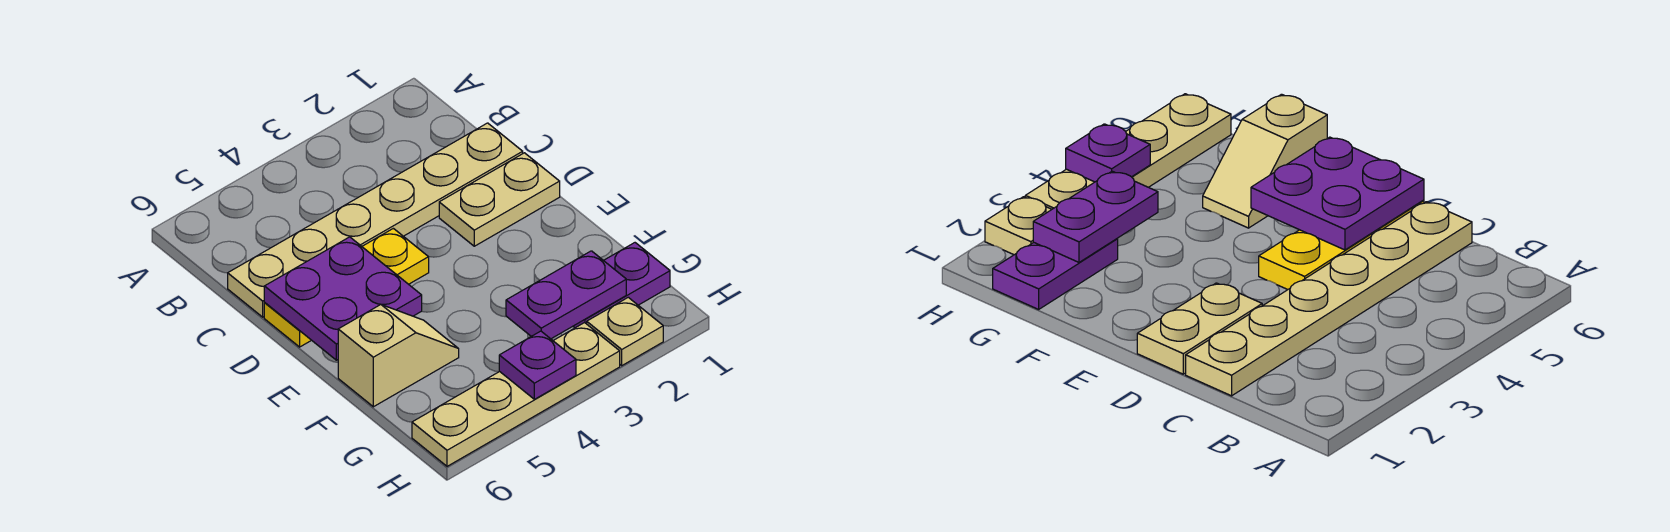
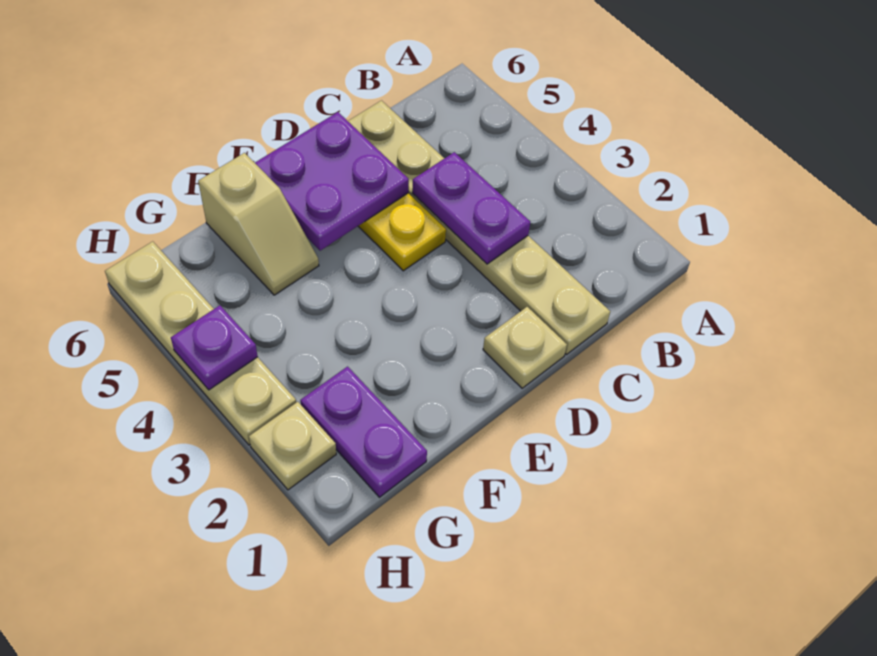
tan 1x2 plate [439,153,560,246] -> tan 1x1 plate [483,307,567,388]
purple 1x2 plate [506,251,626,339] -> purple 1x2 plate moved to [412,152,530,264]

